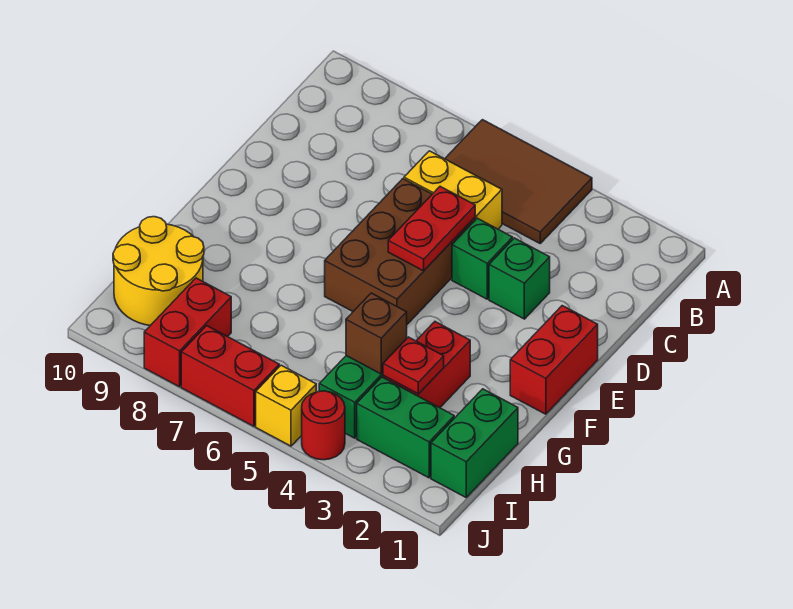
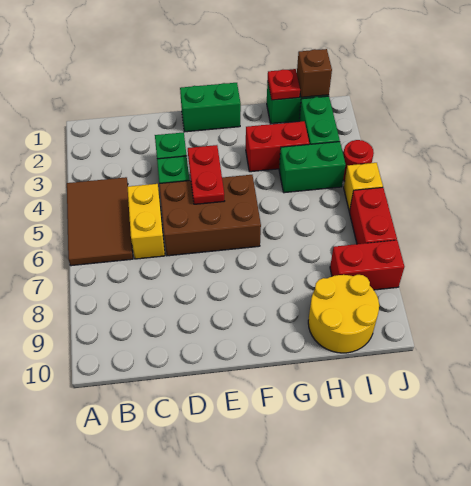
red 1x2 plate [388,186,475,271] -> red 1x2 plate turned to [188,145,224,204]
red 1x2 brick [510,306,598,414] -> green 1x2 brick [180,83,241,132]
red 1x1 plate [383,337,444,394] -> red 1x1 plate moved to [268,69,300,100]
brown 1x1 brick [346,293,407,374] -> brown 1x1 brick moved to [297,49,332,97]

